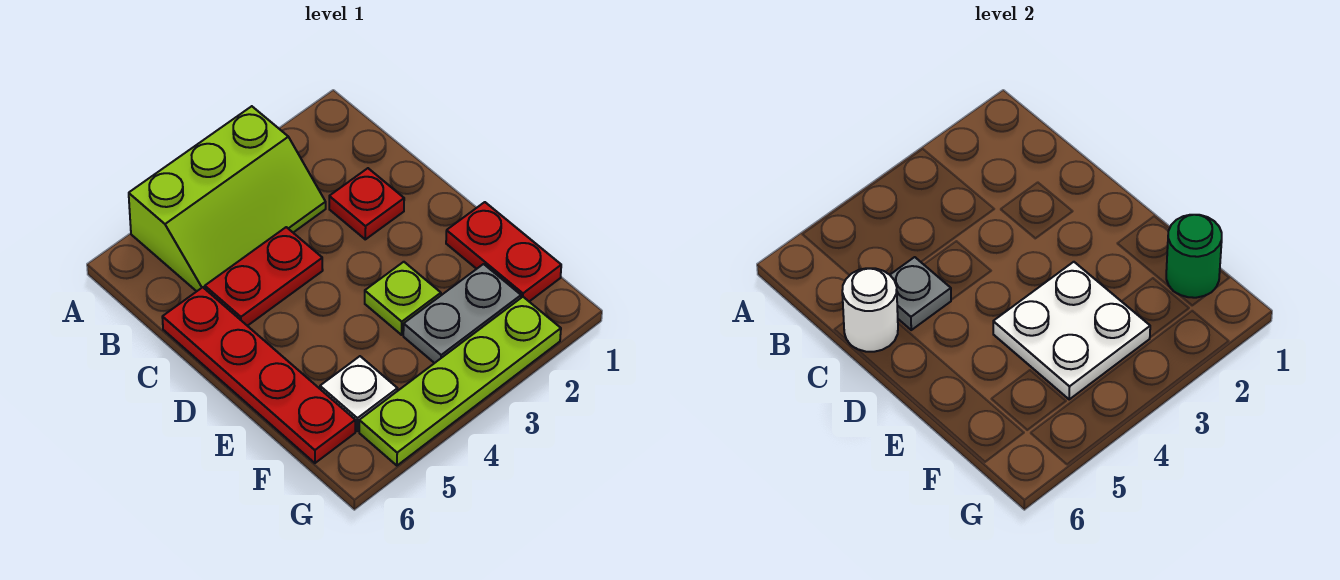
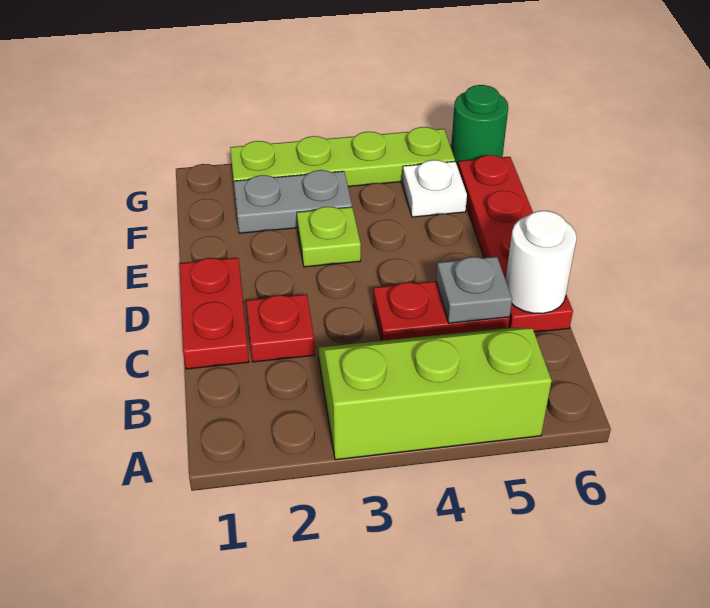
red 1x2 plate [446,202,561,301] -> red 1x2 plate moved to [179,258,249,369]
white 2x2 plate [993,262,1150,399] -> none
green 1x1 round brick [1166,215,1222,298] -> green 1x1 round brick moved to [451,85,508,167]

